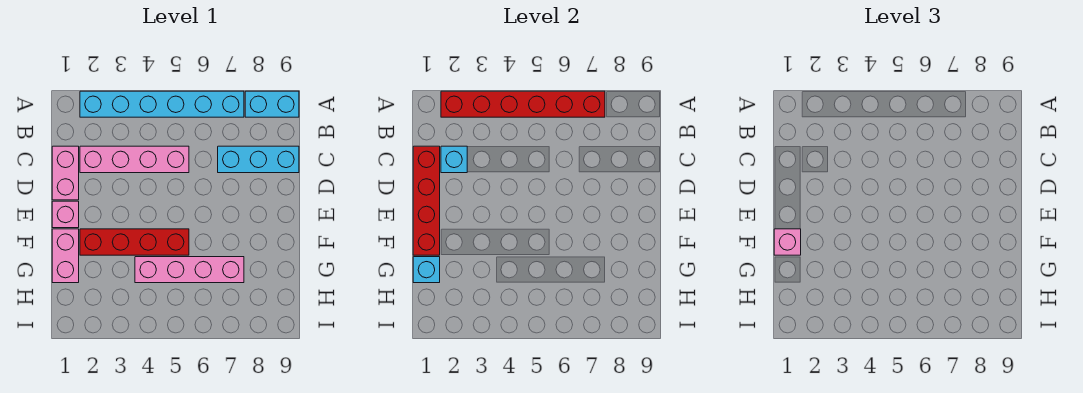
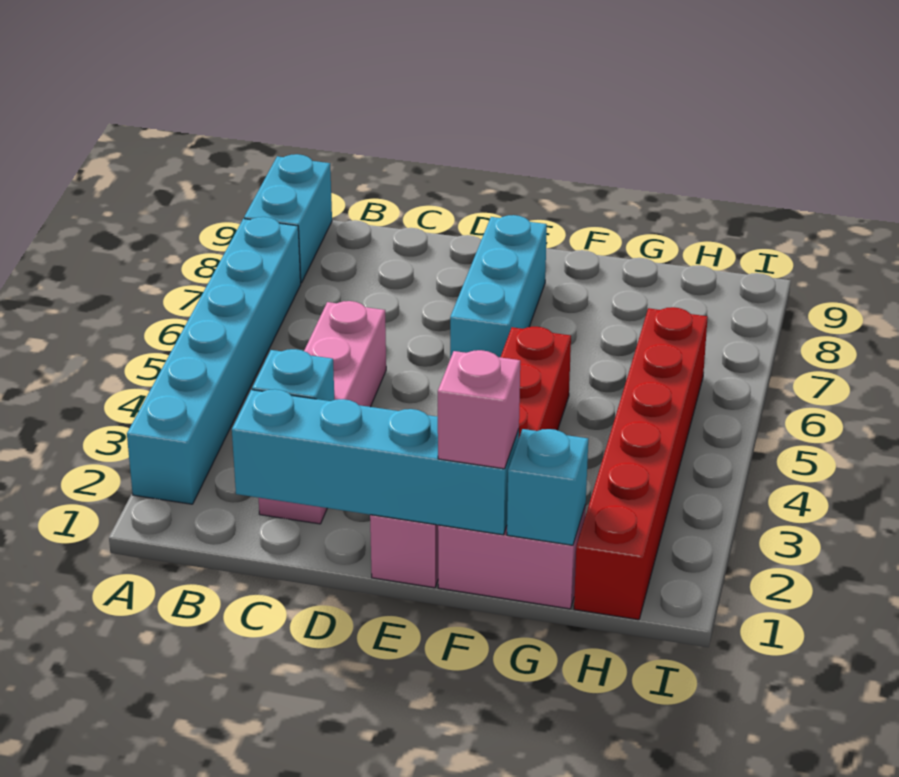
red 1x6 brick [441,91,605,117] -> red 1x6 brick moved to [574,307,708,620]
pink 1x2 brick [52,146,79,200] -> none
red 1x4 brick [413,146,440,255] -> cyan 1x4 brick [232,389,519,535]
cyan 1x3 brick [218,146,299,173] -> cyan 1x3 brick moved to [450,215,547,358]
pink 1x4 brick [135,257,244,283] -> none

